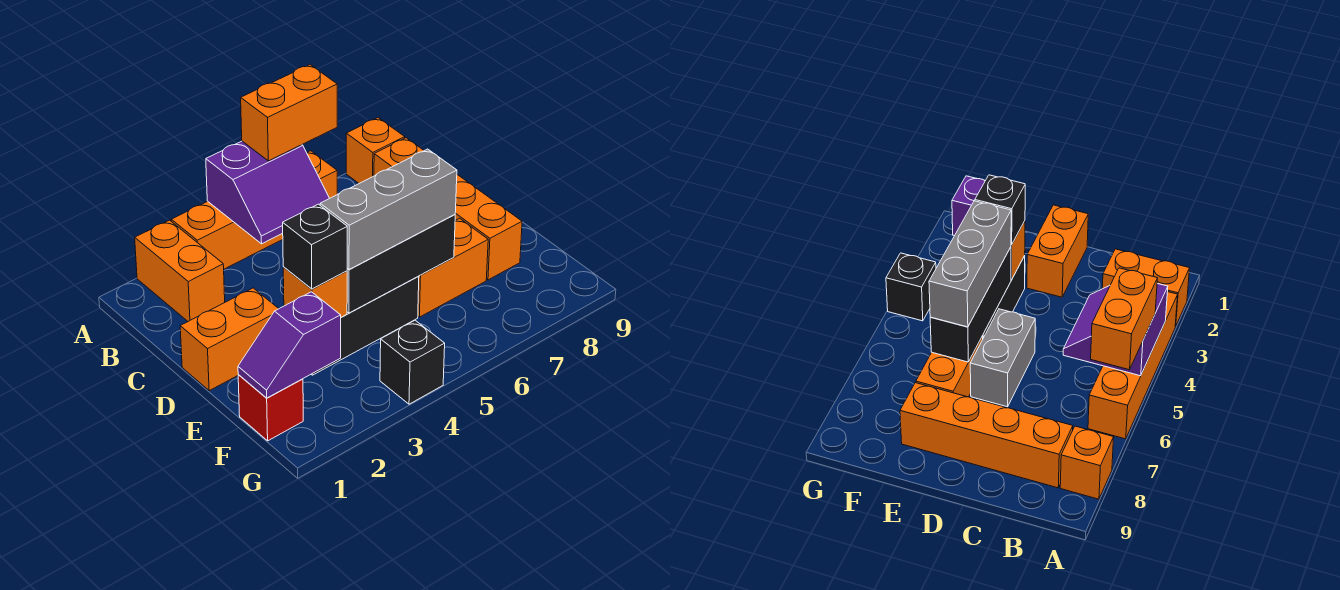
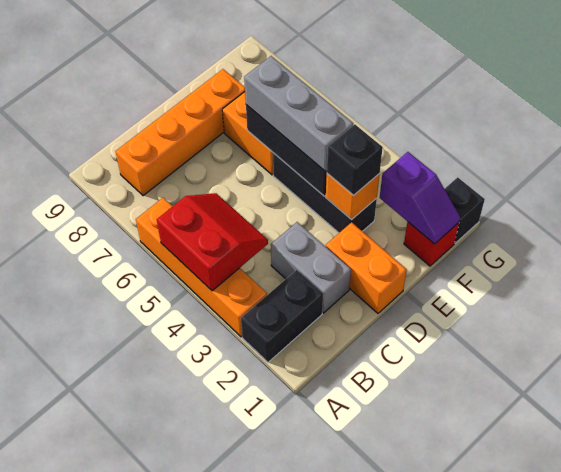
orange 1x2 brick [135,220,225,321] -> black 1x2 brick [241,270,323,362]
purple 2x2 slope [206,141,329,244] -> red 2x2 slope [157,193,268,291]
orange 1x2 brick [241,65,337,161] -> none
orange 1x1 brick [346,118,405,183] -> none
grey 1x2 brick [970,309,1035,407] -> grey 1x2 brick moved to [271,222,351,313]
black 1x1 brick [380,320,445,404] -> black 1x1 brick moved to [445,177,485,243]

